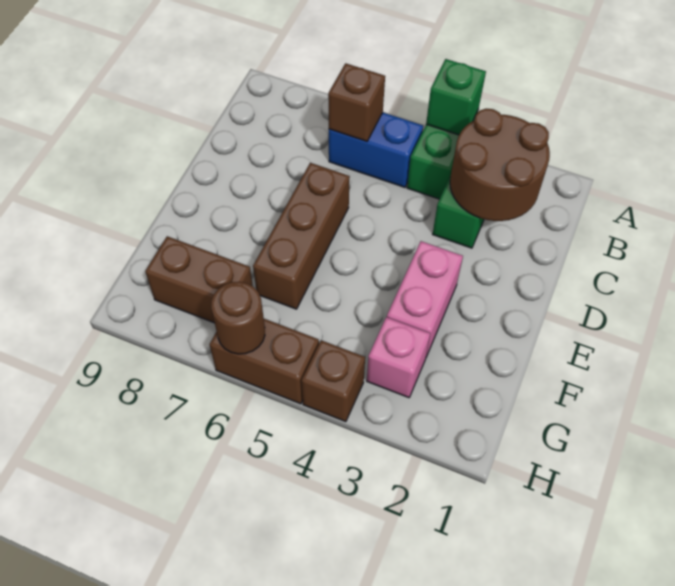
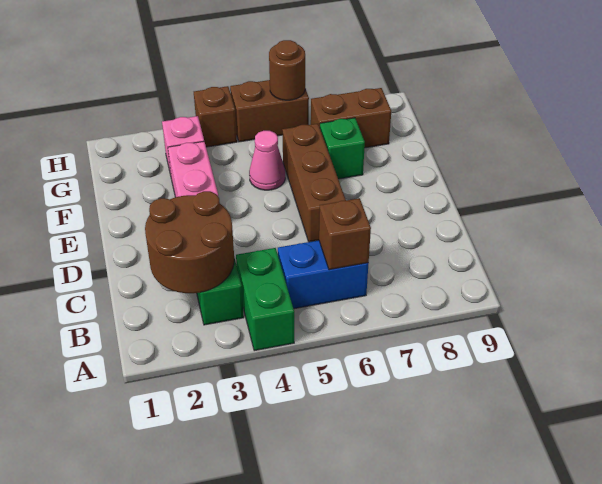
green 1x1 brick [426,59,486,135] -> green 1x1 brick moved to [320,118,365,179]
none -> pink 1x1 cone [249,131,285,190]

